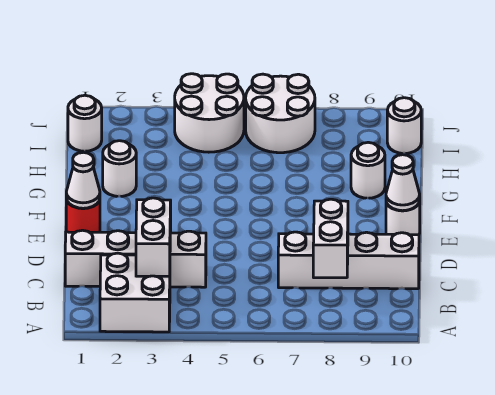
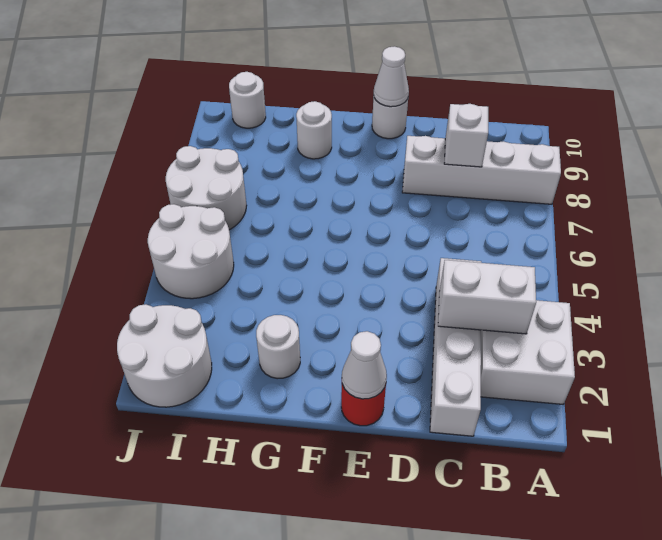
white 1x2 brick [313,199,348,278] -> white 1x1 brick [444,104,488,167]
white 1x4 brick [278,232,419,289] -> white 1x4 brick turned to [402,136,561,204]
white 1x1 round brick [68,95,102,151] -> white 2x2 round brick [117,304,212,407]

